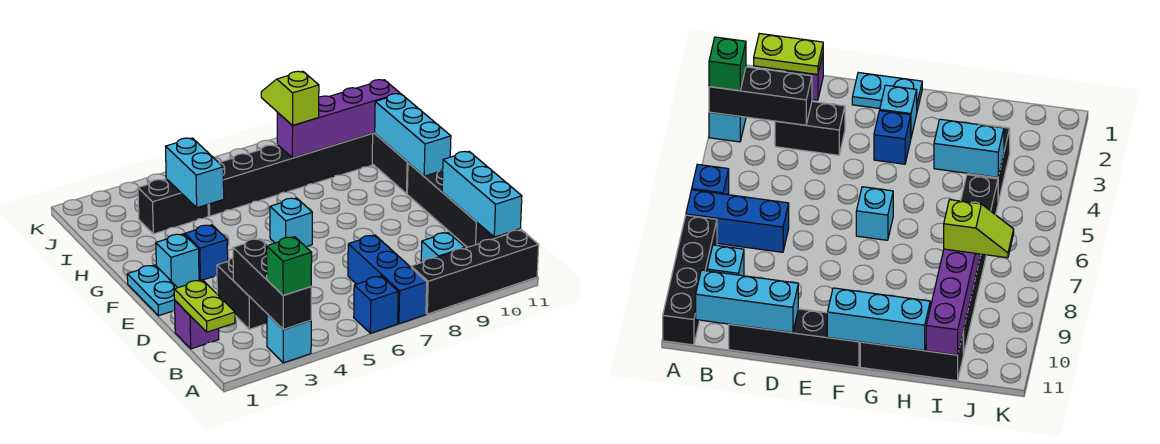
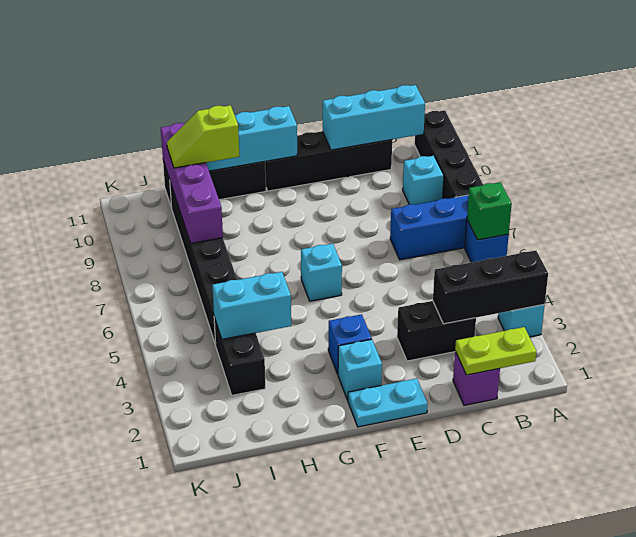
green 1x1 brick [267,237,312,295] -> green 1x1 brick moved to [467,182,512,240]
lime 1x2 slope [261,71,319,126] -> lime 1x2 slope moved to [167,105,239,168]

